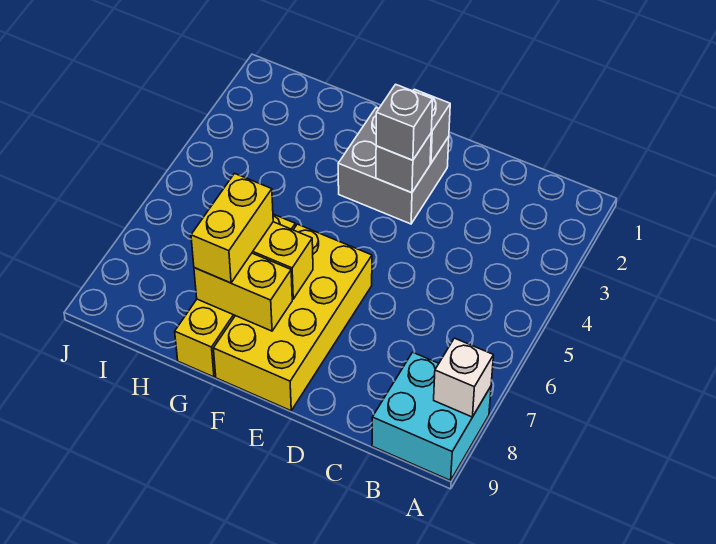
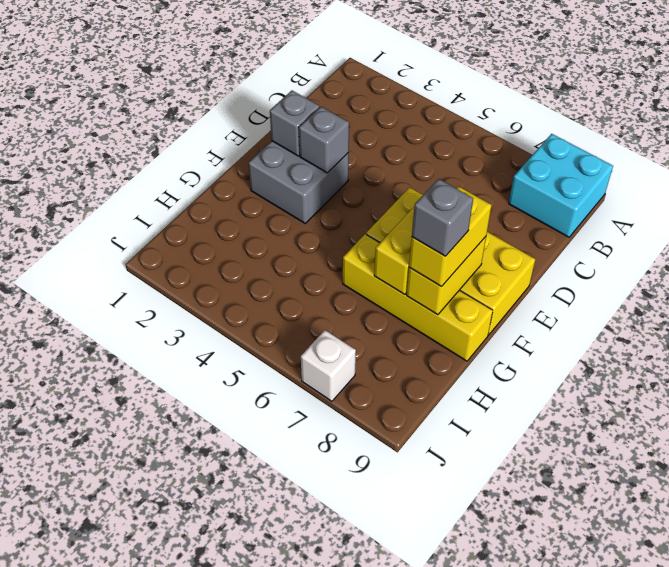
white 1x1 brick [434,338,494,417] -> white 1x1 brick moved to [301,330,356,401]
grey 1x1 brick [376,84,433,160] -> grey 1x1 brick moved to [412,179,473,256]
yellow 1x2 brick [191,173,273,283] -> yellow 1x2 brick turned to [409,186,492,287]

